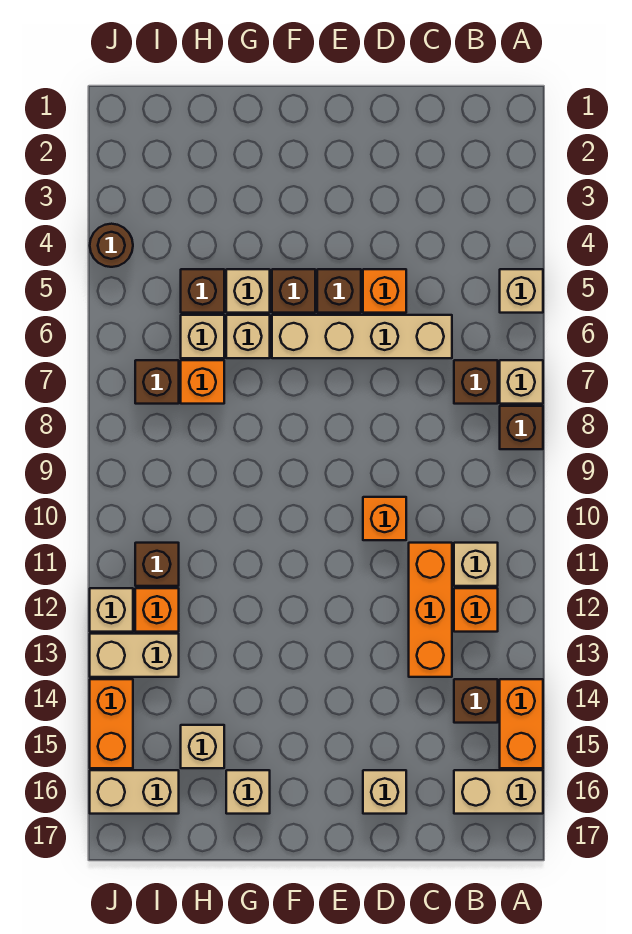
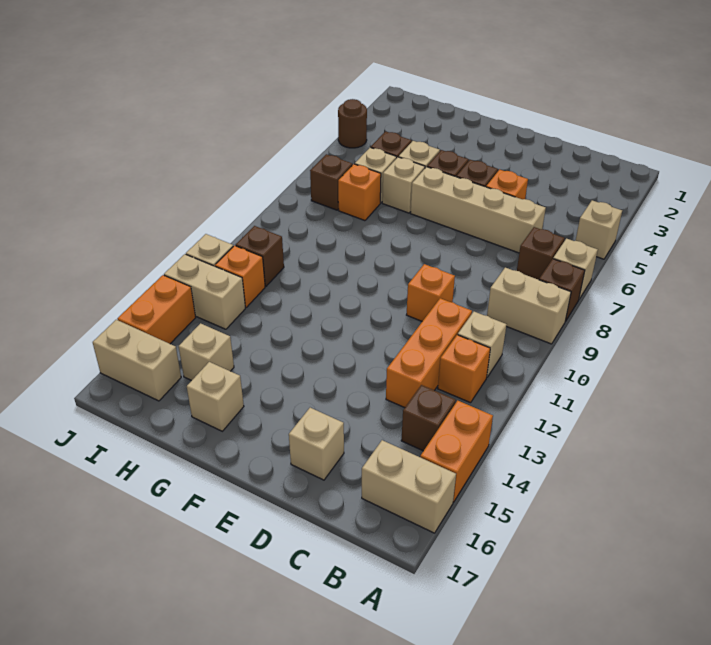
none -> tan 1x2 brick [487,268,571,344]

